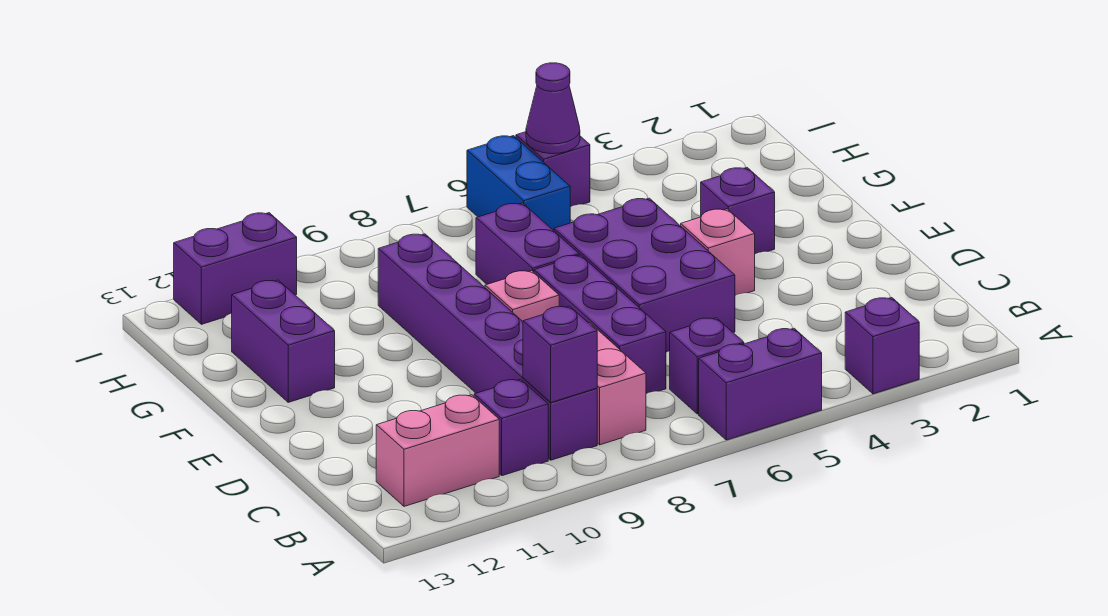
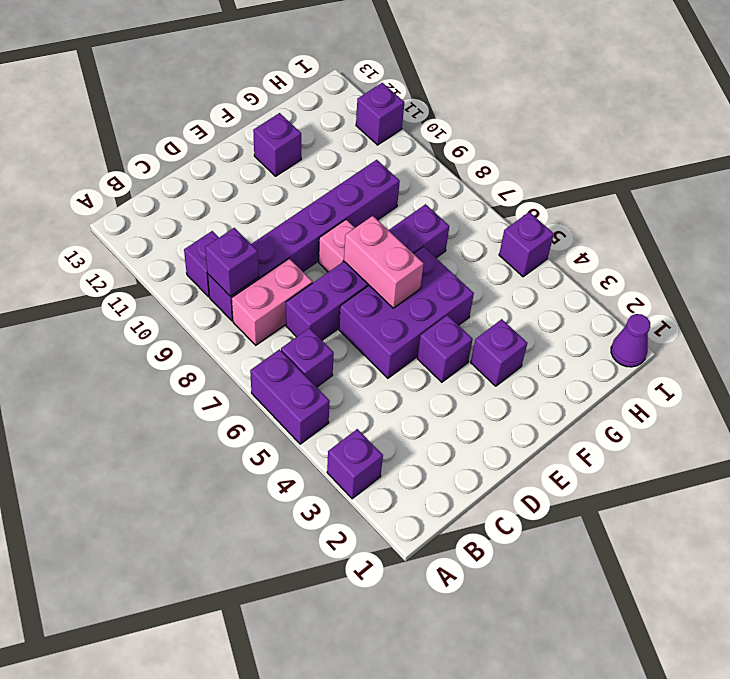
pink 1x2 brick [376,395,499,506] -> pink 1x2 brick moved to [344,216,424,308]
pink 1x1 brick [681,209,755,295] -> purple 1x1 brick [417,315,473,382]
purple 1x2 brick [232,280,335,402] -> purple 1x1 brick [253,113,301,176]
blue 1x2 brick [467,136,570,231] -> none
purple 1x1 cone [526,63,580,154] -> purple 1x1 cone moved to [611,314,650,367]
purple 1x2 brick [174,213,297,324] -> purple 1x1 brick [356,83,404,145]

